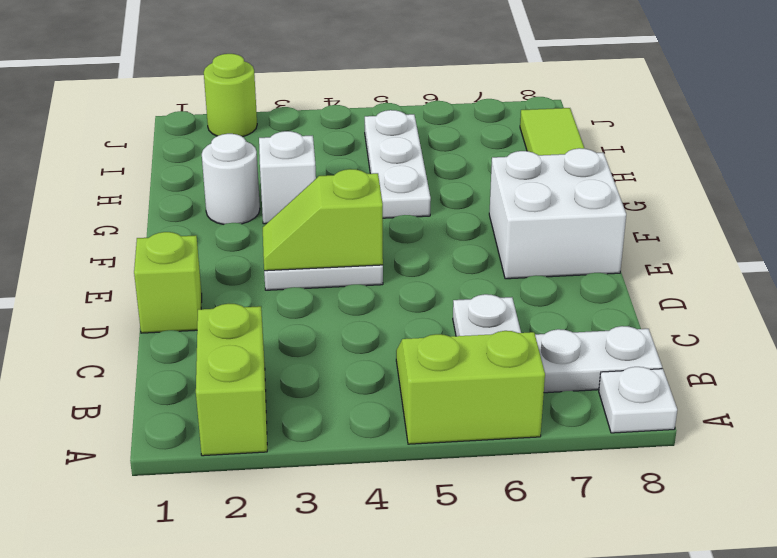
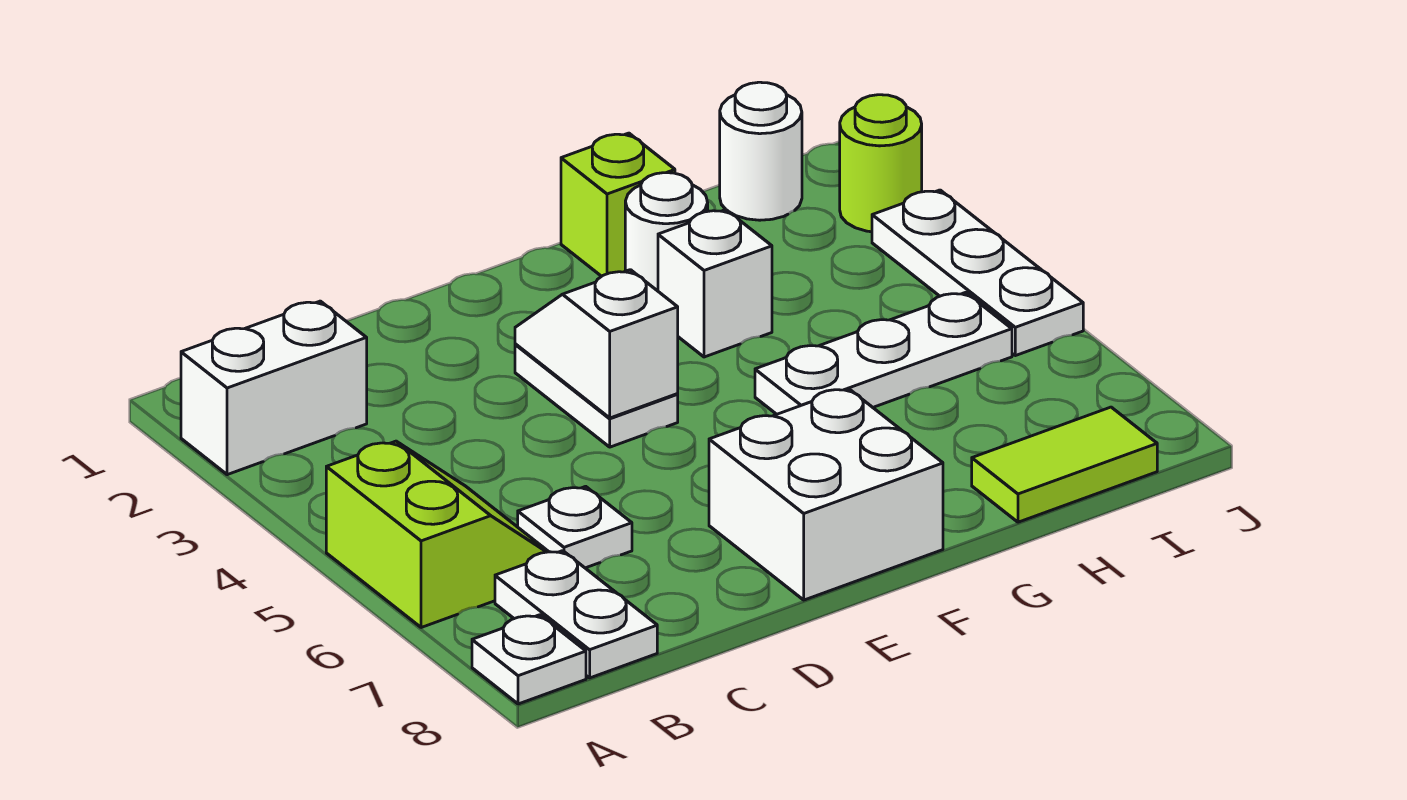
lime 1x2 brick [196,304,267,456] -> white 1x2 brick [181,301,367,475]
lime 1x1 brick [134,232,202,333] -> lime 1x1 brick moved to [561,133,675,276]
lime 1x2 slope [263,169,383,271] -> white 1x2 slope [515,270,678,418]
none -> white 1x1 round brick [720,82,802,220]
none -> white 1x3 plate [872,190,1083,356]

